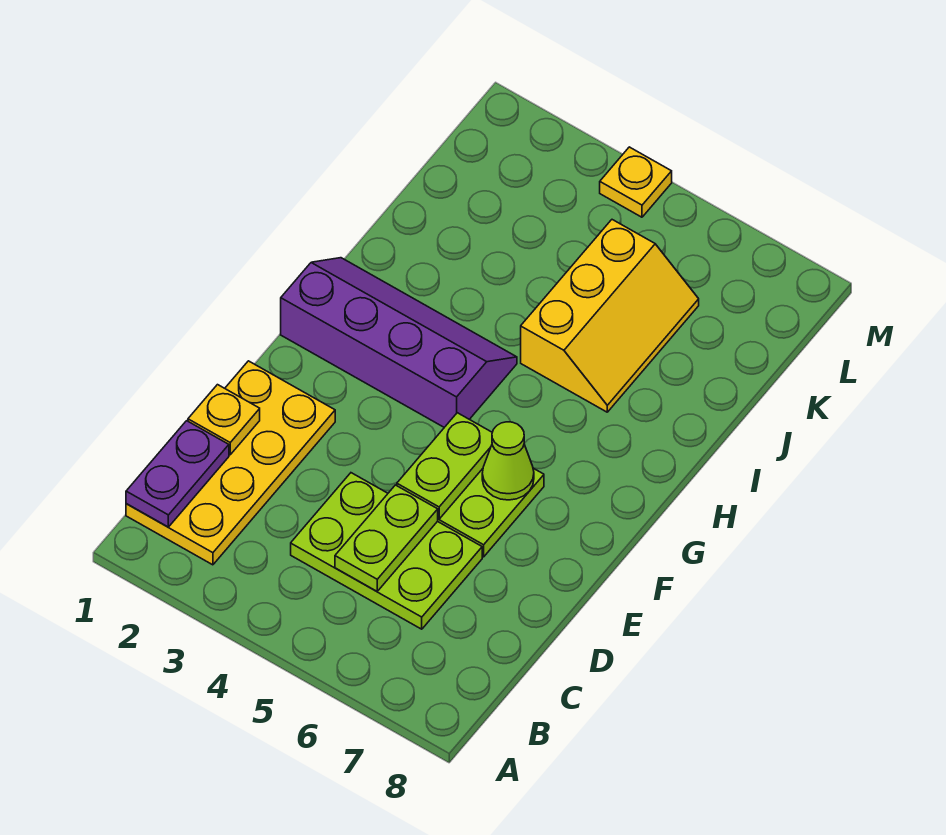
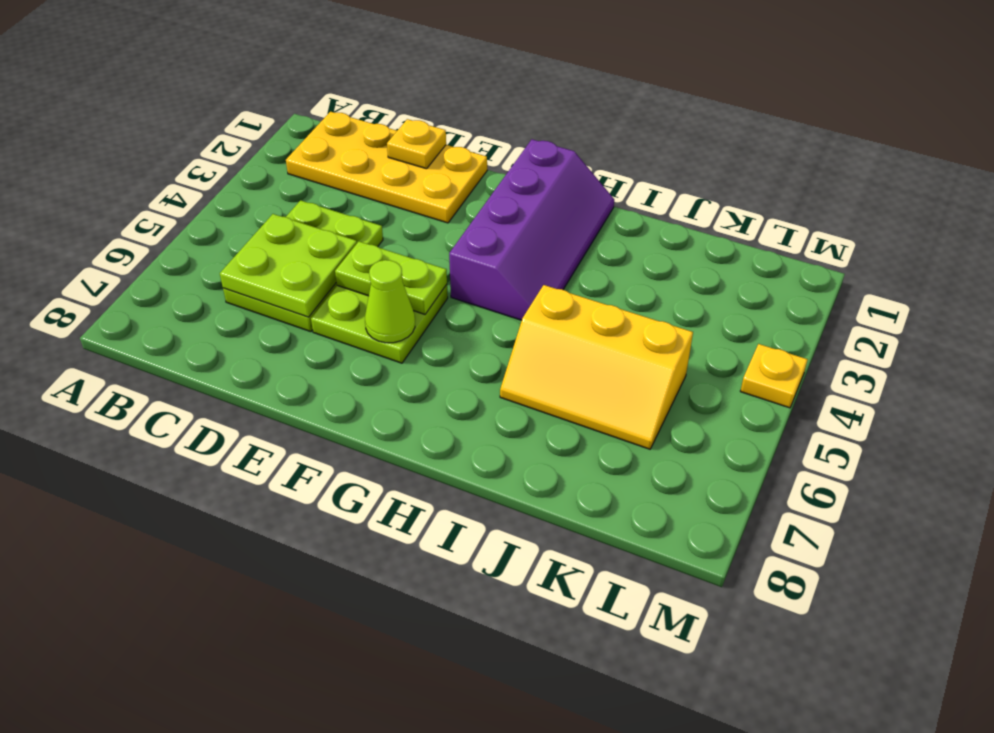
purple 1x2 plate [126,421,229,527] -> none
lime 1x2 plate [335,485,438,591] -> lime 2x2 plate [220,214,357,317]

